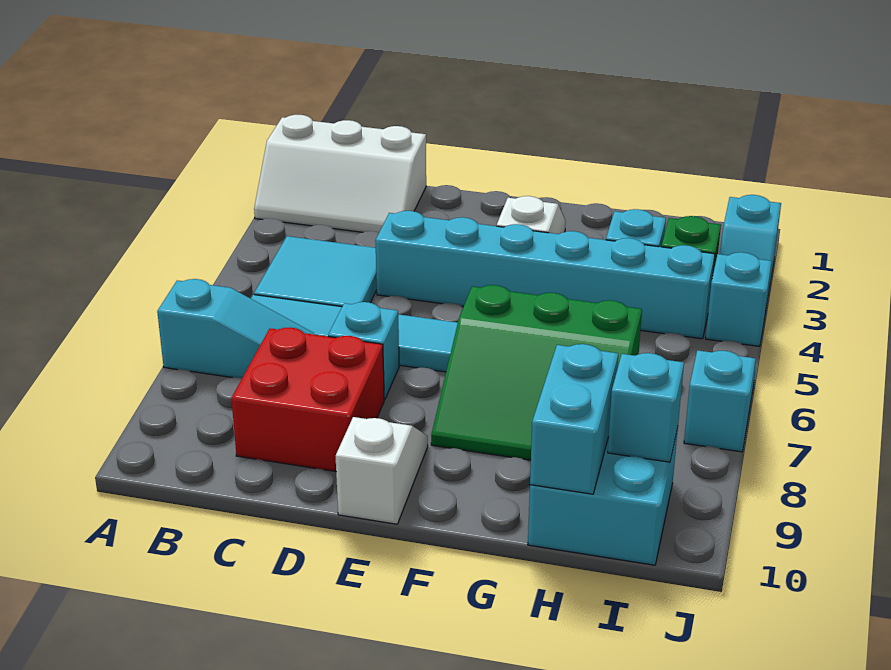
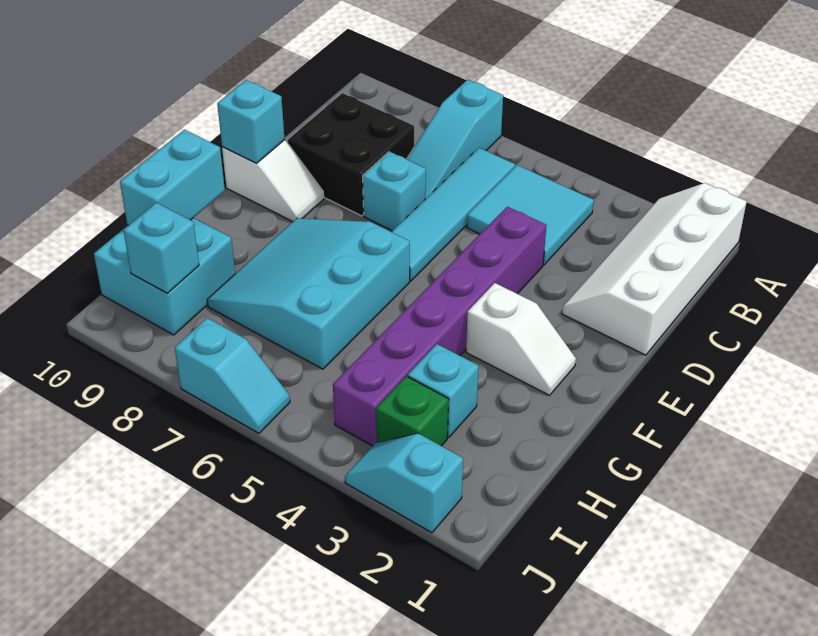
white 2x3 slope [254,115,426,232] -> white 2x4 slope [562,183,747,355]
red 2x2 brick [231,327,384,471] -> black 2x2 brick [288,93,414,216]
cyan 1x6 brick [375,211,715,339] -> purple 1x6 brick [333,207,546,446]
green 3x3 slope [431,285,642,460] -> cyan 3x3 slope [207,218,410,369]
cyan 1x2 brick [530,344,618,494] -> cyan 1x2 brick turned to [120,130,225,226]
cyan 1x1 brick [706,252,772,346] -> cyan 1x1 brick moved to [217,80,285,163]

